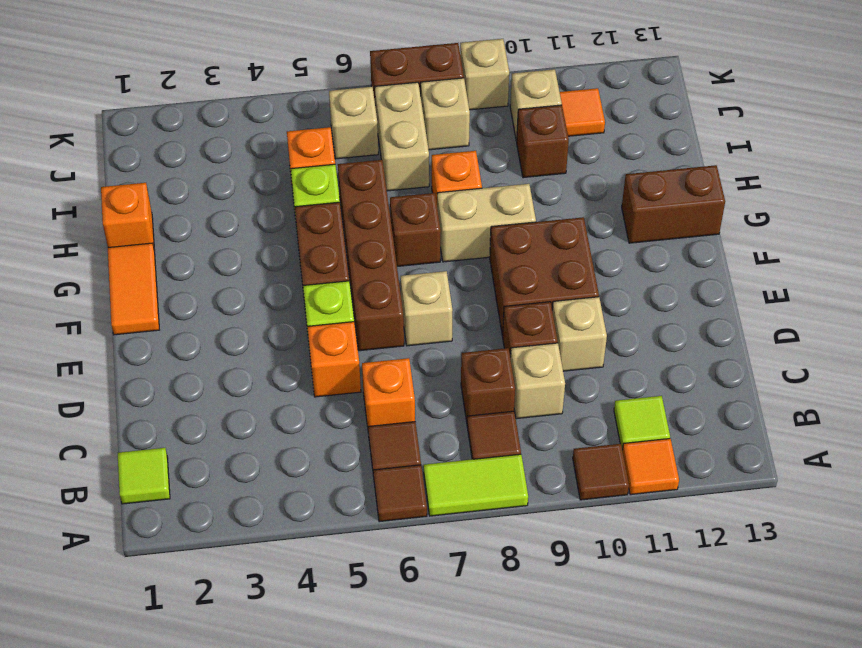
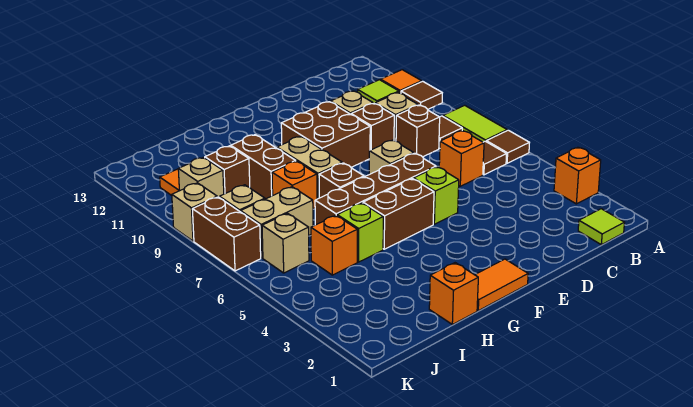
orange 1x1 brick [307,322,361,397] -> orange 1x1 brick moved to [554,147,601,204]
brown 1x2 brick [622,165,725,243] -> brown 1x2 brick moved to [231,135,296,199]

